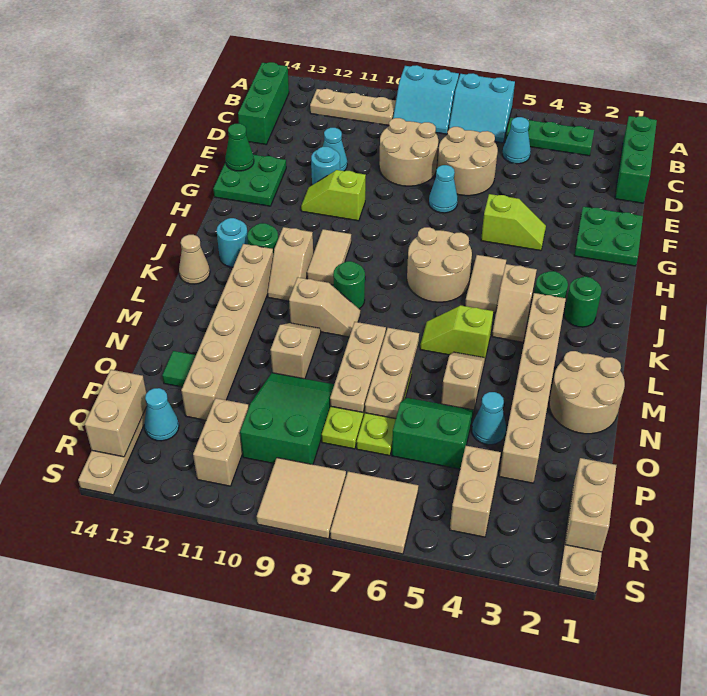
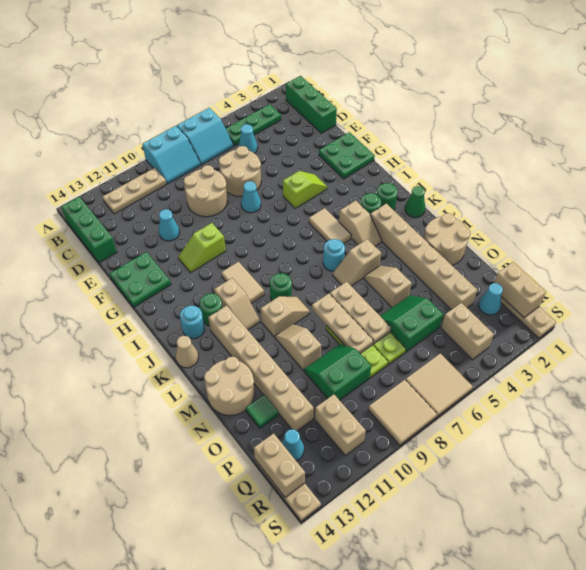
cyan 1x1 round brick [311,147,340,185] -> cyan 1x1 round brick moved to [323,239,345,271]
green 1x1 cone [225,124,254,171] -> green 1x1 cone moved to [405,186,425,218]
tan 2x2 round brick [407,227,472,302] -> tan 2x2 round brick moved to [204,356,255,416]
lime 1x2 slope [420,306,493,358] -> tan 1x2 slope [333,239,381,286]
cyan 1x1 cone [472,392,506,445] -> cyan 1x1 cone moved to [479,283,503,315]
green 2x3 slope [240,373,334,464] -> green 2x2 slope [304,344,371,400]

